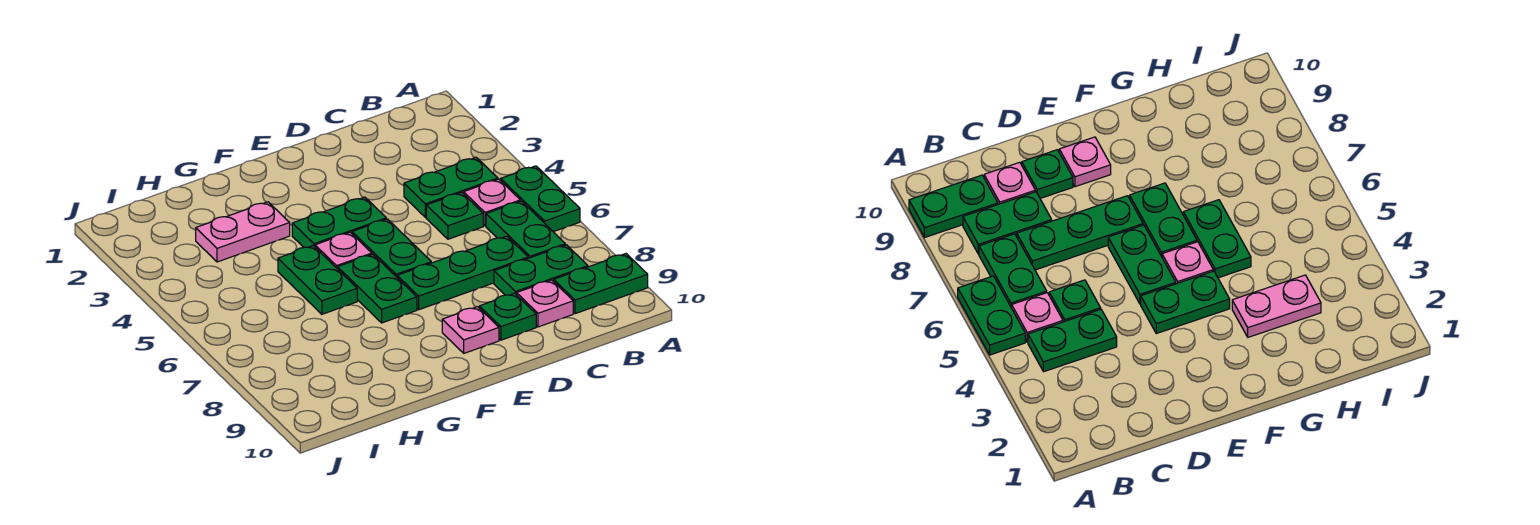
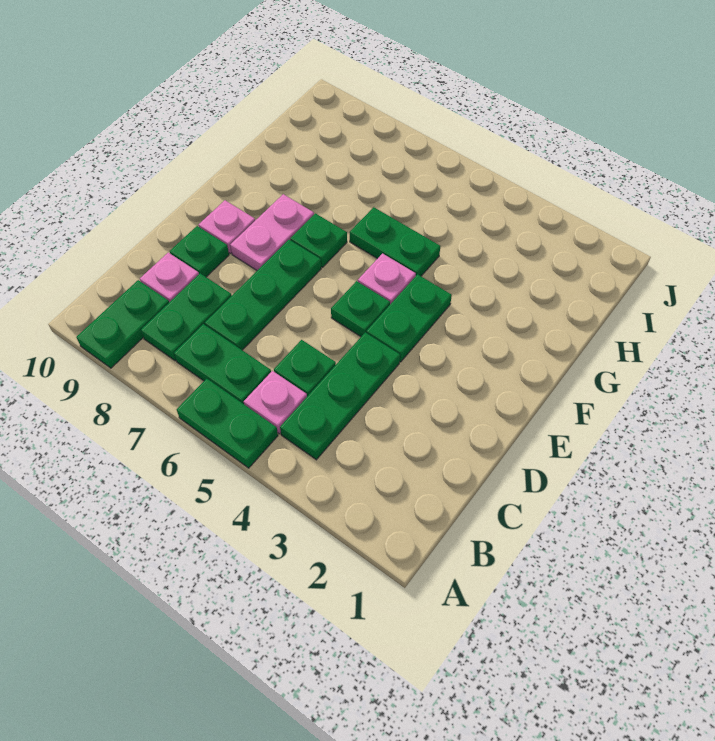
green 1x2 plate [404,157,498,217] -> green 1x3 plate [280,332,400,460]
green 1x2 plate [352,219,431,277] -> green 1x1 plate [331,281,390,337]
green 1x2 plate [338,254,417,323] -> green 1x1 plate [290,213,347,267]
pink 1x2 plate [196,202,290,262] -> pink 1x2 plate moved to [230,194,314,270]

